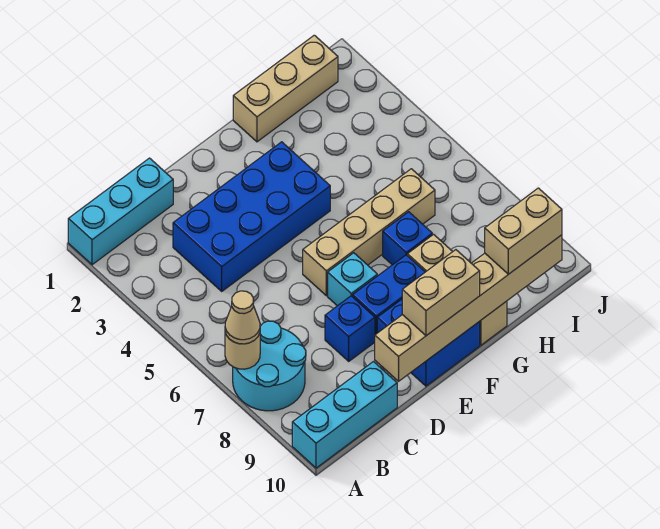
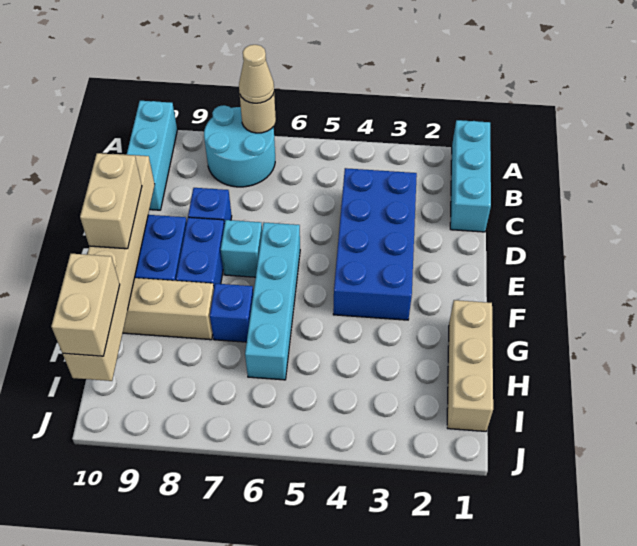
tan 1x4 brick [303,169,435,296] -> cyan 1x4 brick [245,223,300,380]

